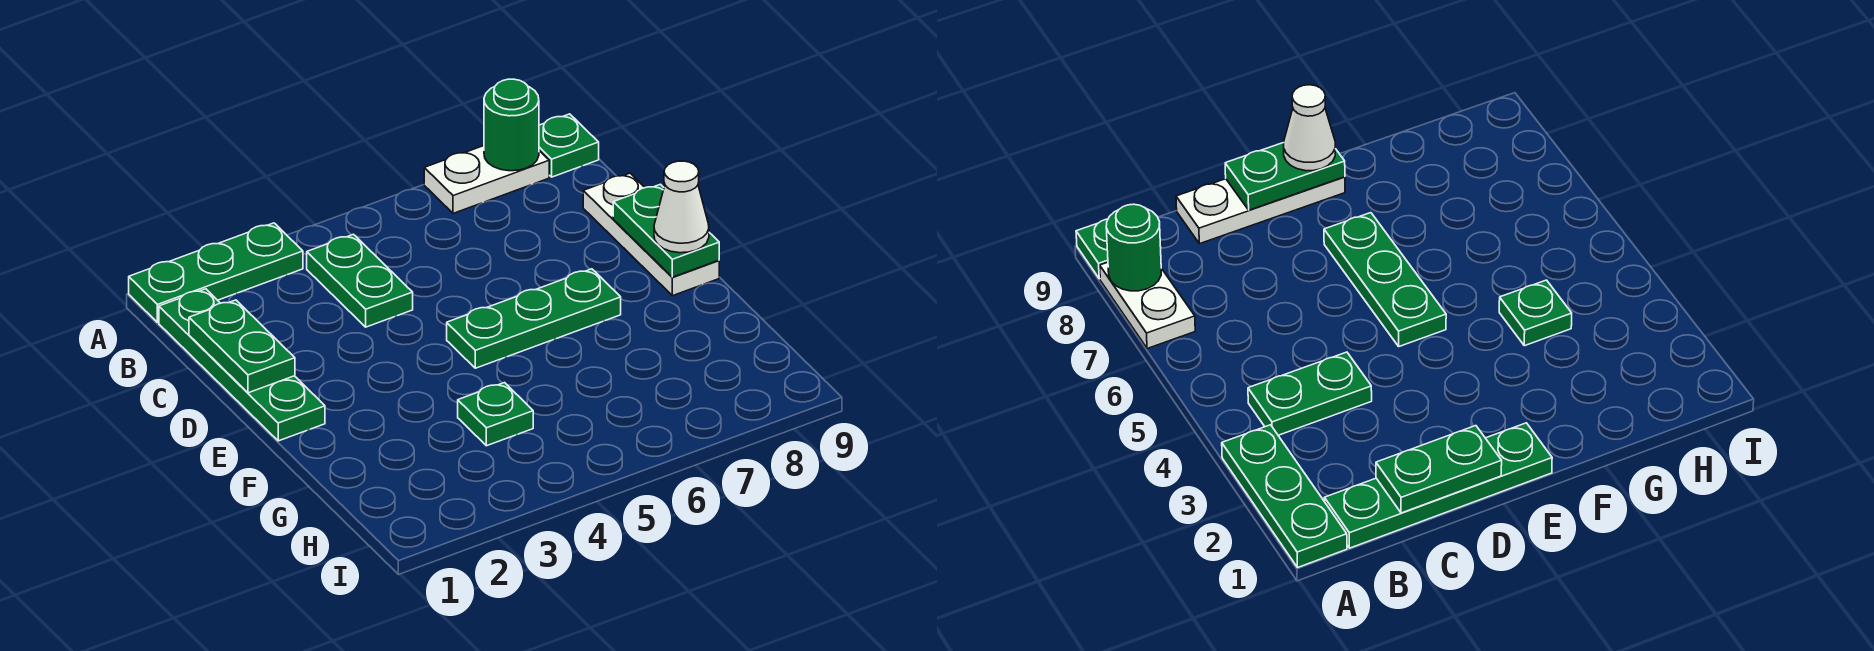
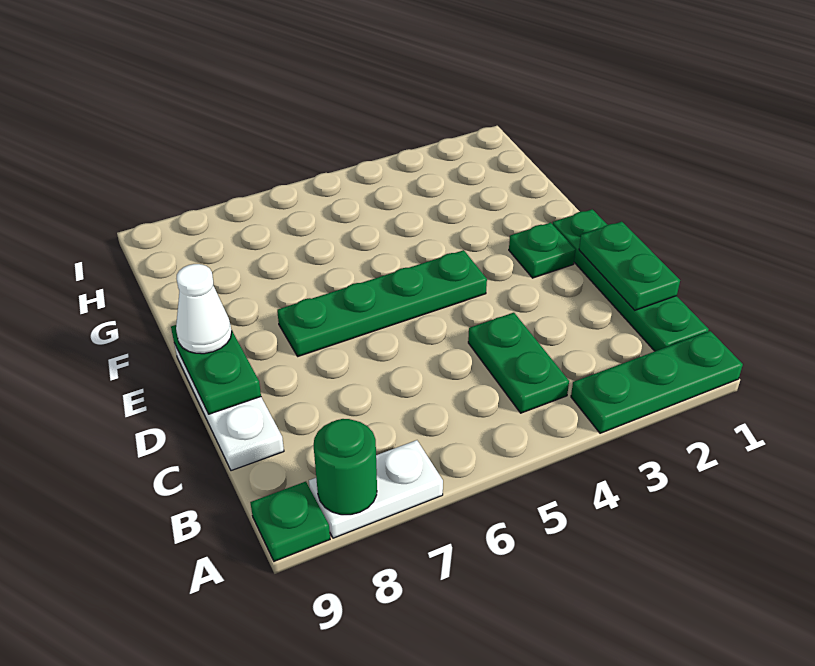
green 1x3 plate [447,269,621,368] -> green 1x4 plate [277,250,487,356]
green 1x1 plate [458,383,533,446] -> green 1x1 plate moved to [509,223,575,278]

